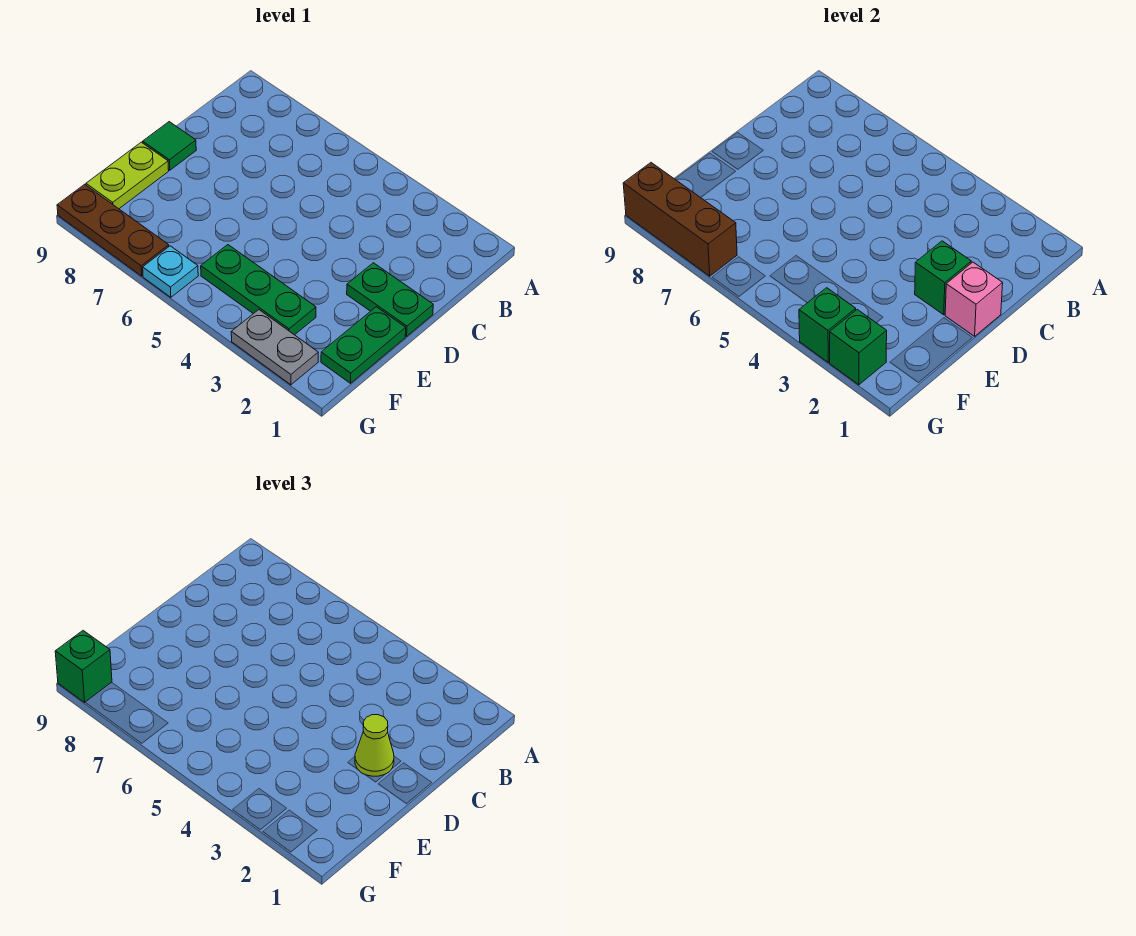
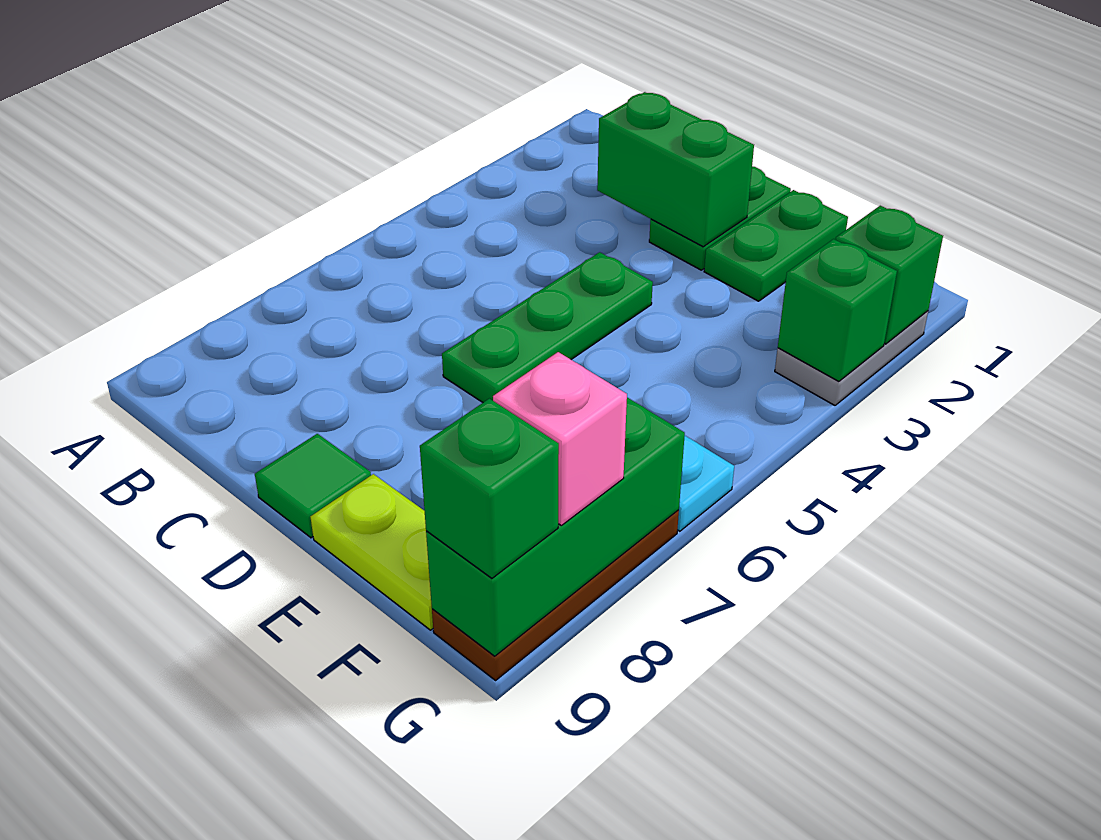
pink 1x1 brick [945,262,1003,336] -> pink 1x1 brick moved to [493,352,627,525]
green 1x1 brick [915,241,971,315] -> green 1x2 brick [597,92,754,247]
lime 1x1 cone [355,715,394,776] -> none
green 1x2 plate [321,307,406,383] -> green 1x2 plate turned to [704,190,848,301]
green 1x3 plate [201,245,316,335] -> green 1x3 plate moved to [442,252,653,402]
brown 1x3 brick [623,163,737,276] -> green 1x3 brick [426,398,685,656]

